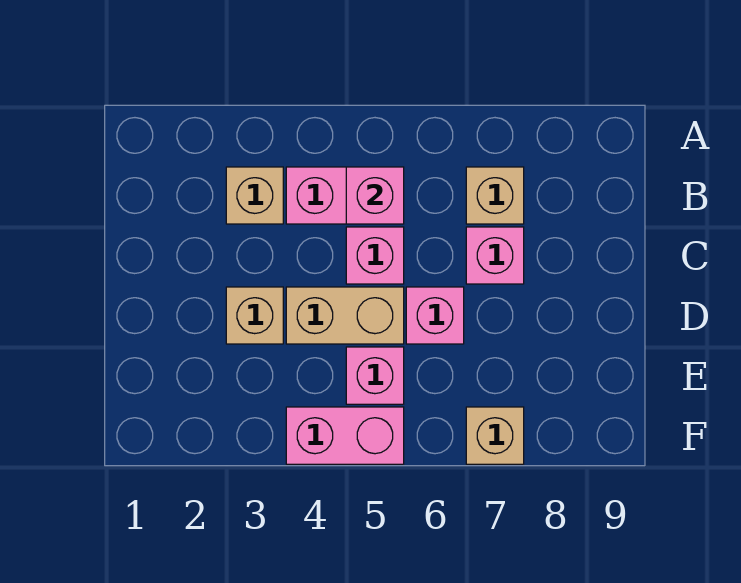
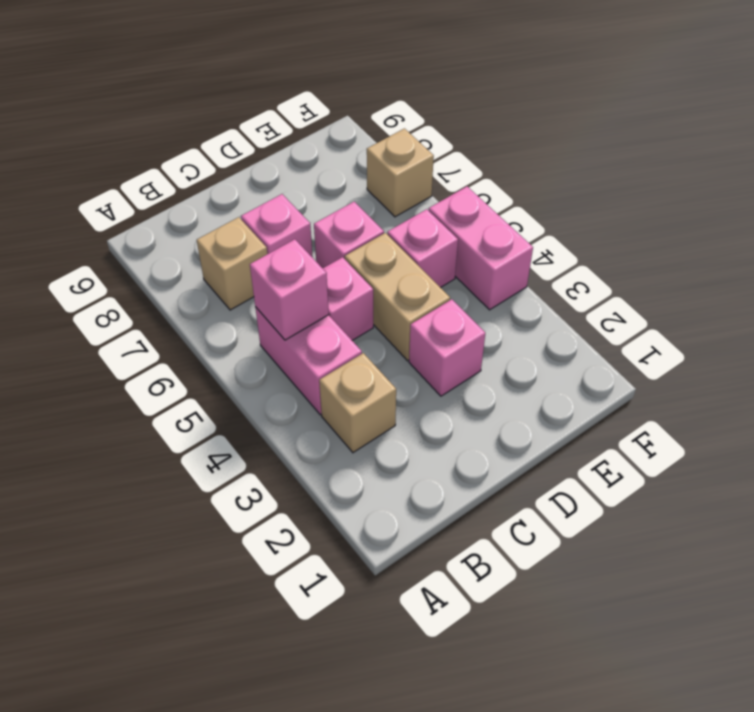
tan 1x1 brick [226,287,283,344] -> pink 1x1 brick [409,299,485,396]

